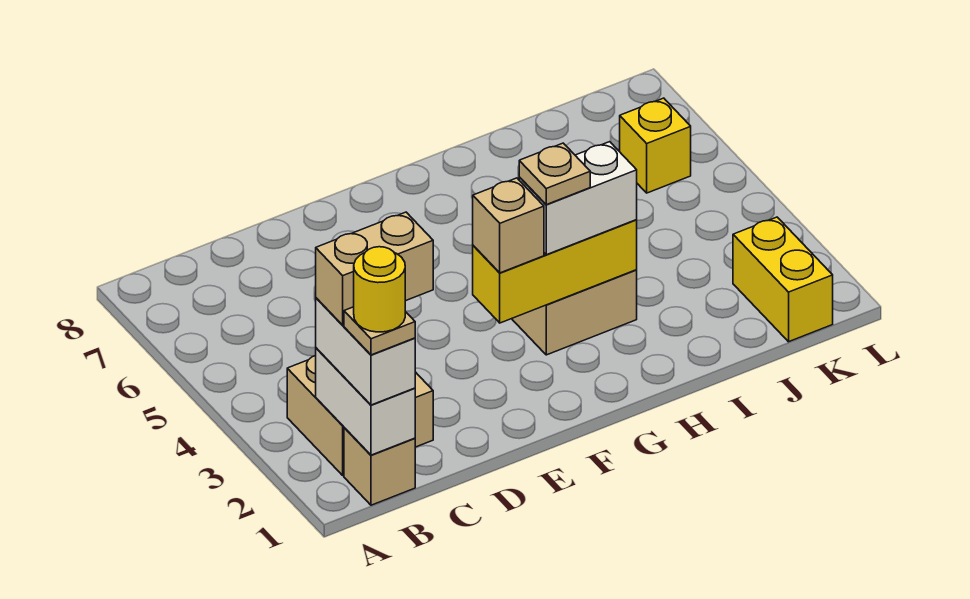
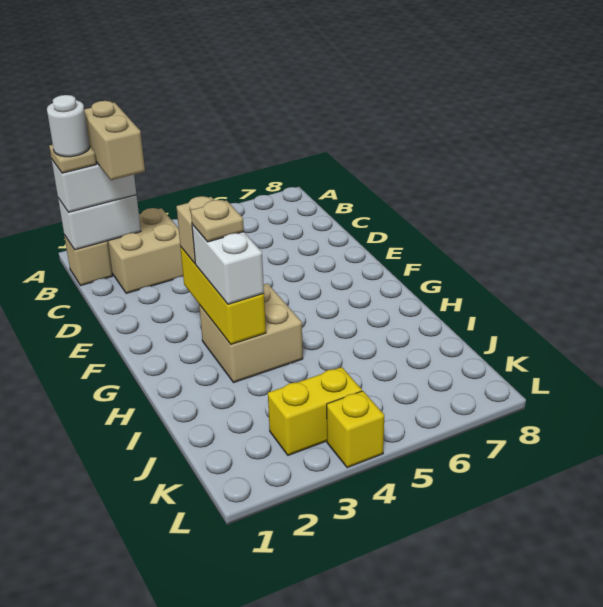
yellow 1x1 round brick [354,247,406,332] -> white 1x1 round brick [47,95,90,157]
yellow 1x2 brick [733,217,833,342] -> yellow 1x2 brick moved to [268,367,362,455]
yellow 1x1 brick [620,98,691,193] -> yellow 1x1 brick moved to [327,391,384,468]

